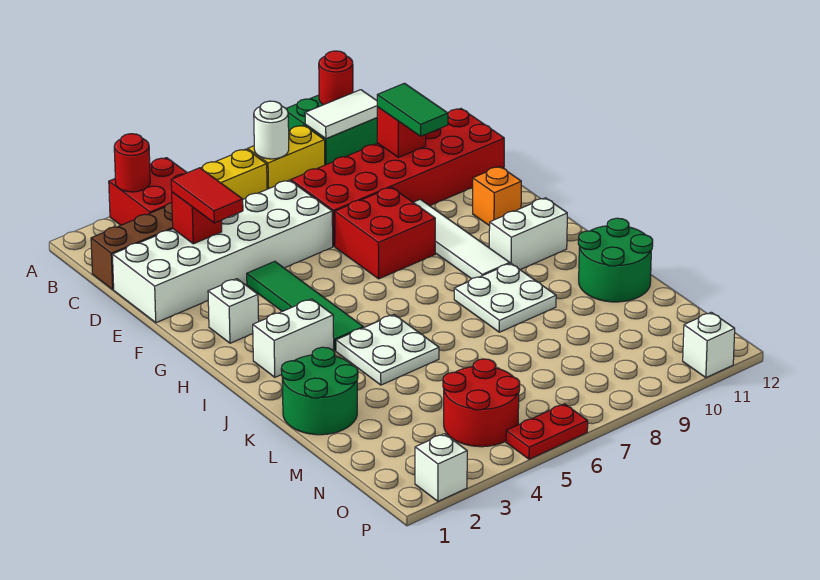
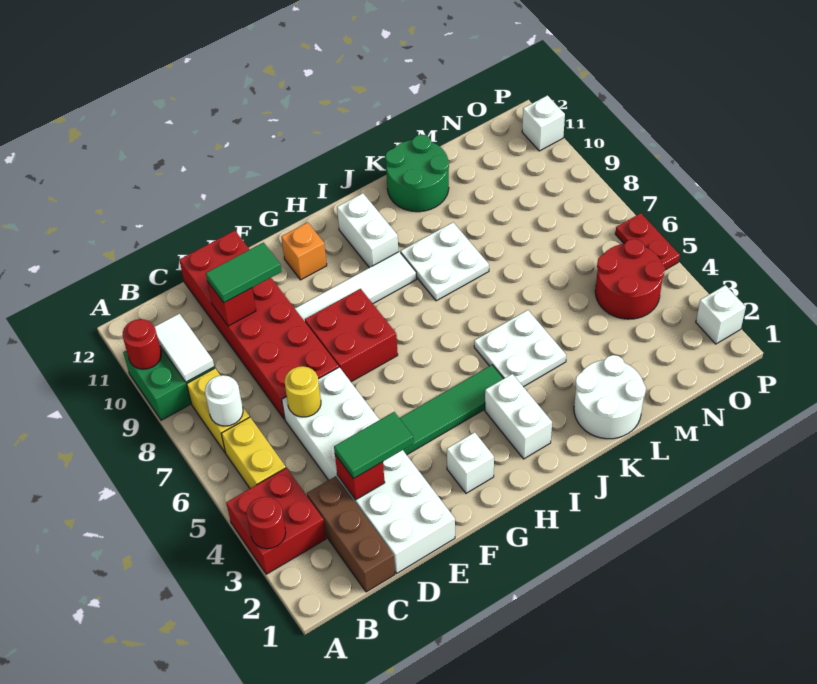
red 1x2 tile [171,168,243,223] -> green 1x2 tile [334,412,414,479]
none -> yellow 1x1 round brick [285,366,321,417]
green 2x2 round brick [281,347,358,435] -> white 2x2 round brick [574,355,646,439]

